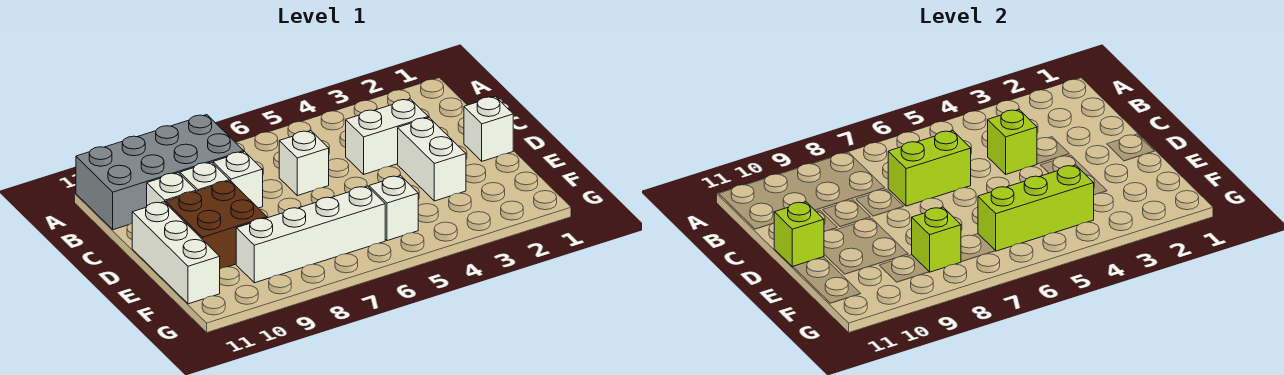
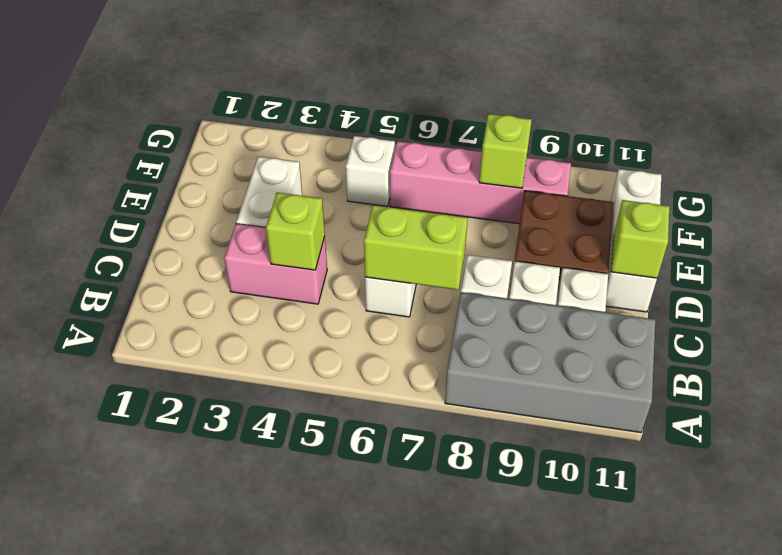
white 1x2 brick [346,99,428,174] -> pink 1x2 brick [224,224,327,304]
white 1x1 brick [464,96,513,161] -> none
lime 1x3 brick [978,165,1094,251] -> none
white 1x4 brick [236,186,385,283] -> pink 1x4 brick [390,141,571,224]

